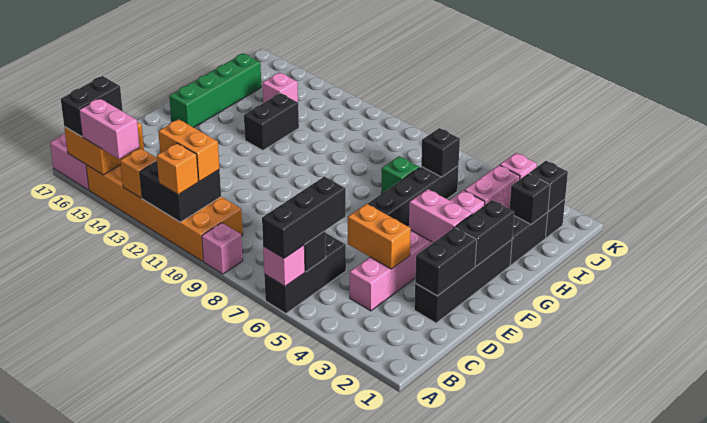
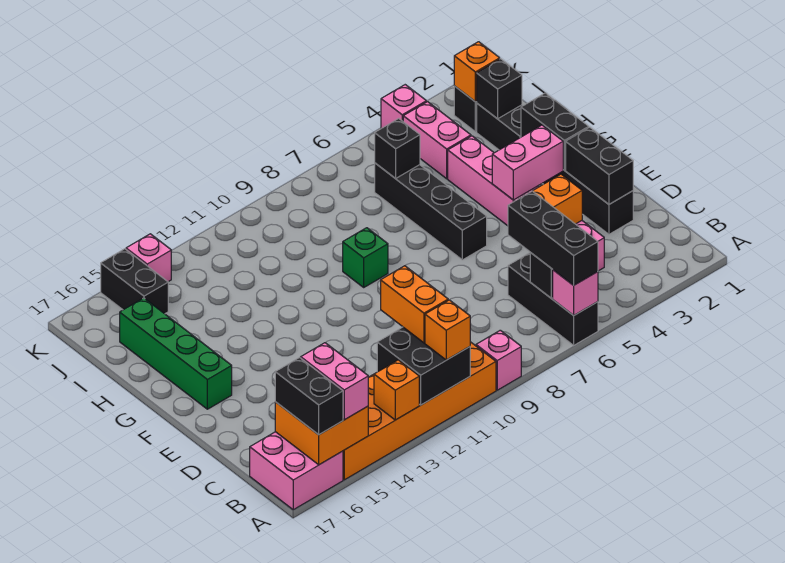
pink 1x2 brick [79,98,139,159] -> pink 1x2 brick turned to [301,343,368,420]
orange 1x2 brick [158,119,219,181] -> orange 1x2 brick turned to [381,266,448,343]
black 1x2 brick [244,93,299,150] -> black 1x2 brick moved to [101,249,168,314]
green 1x1 brick [381,156,419,194] -> green 1x1 brick moved to [343,228,388,287]
pink 1x1 brick [262,72,298,103] -> pink 1x1 brick moved to [126,234,171,282]
black 1x1 brick [529,161,568,211] -> orange 1x1 brick [454,42,500,102]

